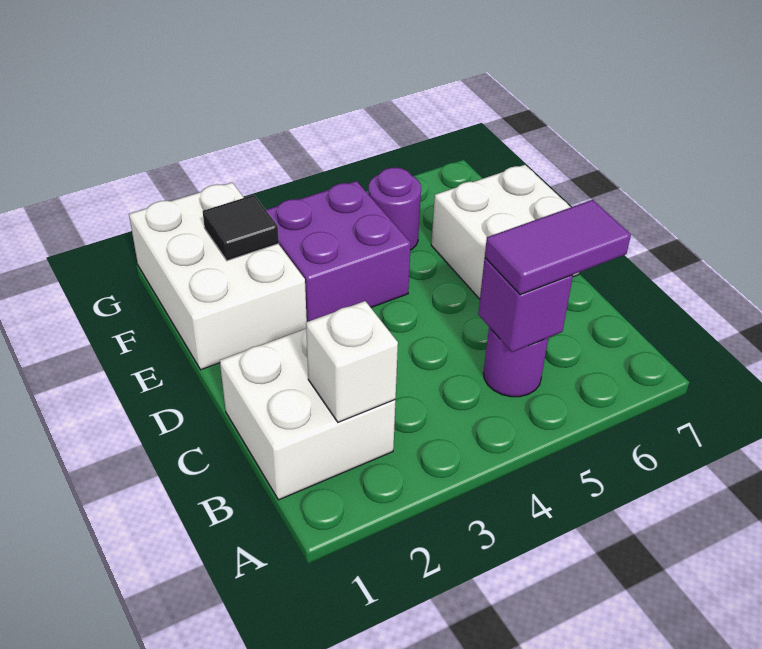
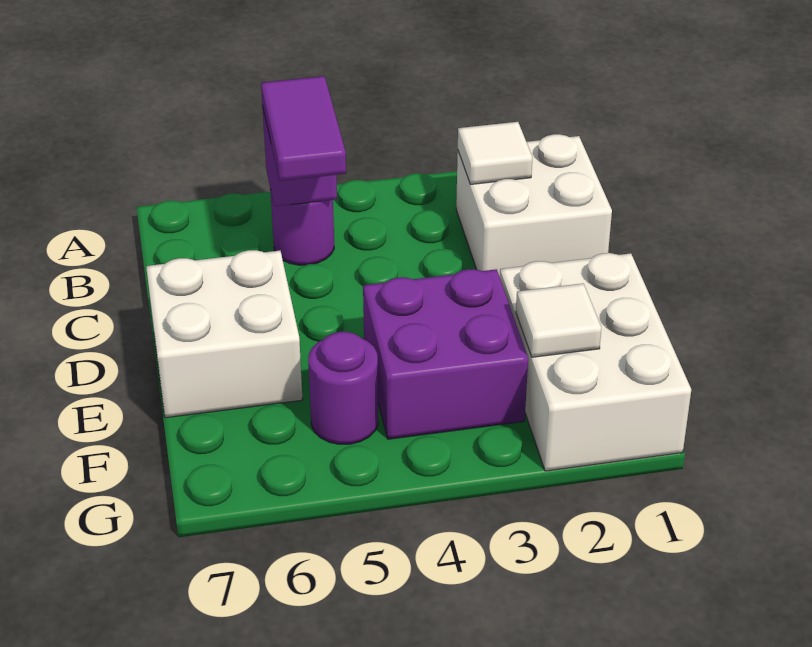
white 1x1 brick [306,301,398,422] -> white 1x1 tile [458,122,532,185]
purple 1x2 tile [485,200,631,295] -> purple 1x2 tile turned to [261,76,346,181]
black 1x1 tile [203,195,279,261] -> white 1x1 tile [516,284,601,357]

